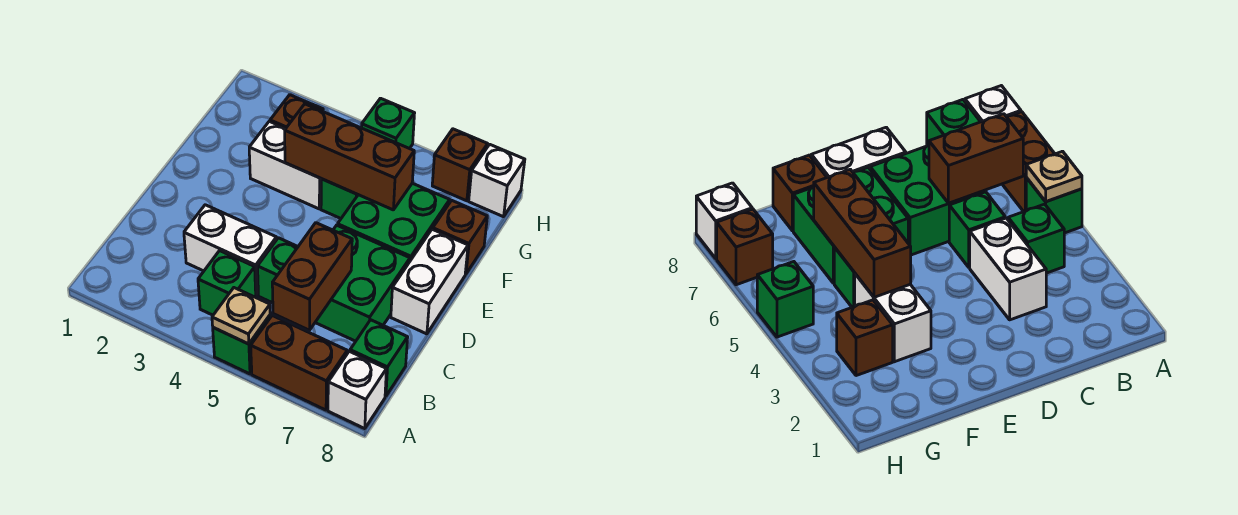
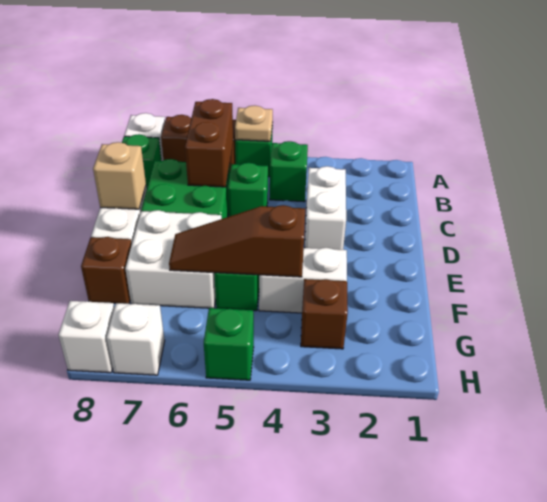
white 1x2 brick [184,205,277,295] -> white 1x2 brick turned to [305,166,346,250]
none -> tan 1x1 brick [93,142,146,209]
green 2x2 brick [337,183,450,261] -> white 2x2 brick [125,210,222,308]
brown 1x3 brick [285,104,414,210] -> brown 1x3 slope [169,205,305,277]
brown 1x1 brick [432,129,488,201] -> white 1x1 brick [107,303,165,375]

